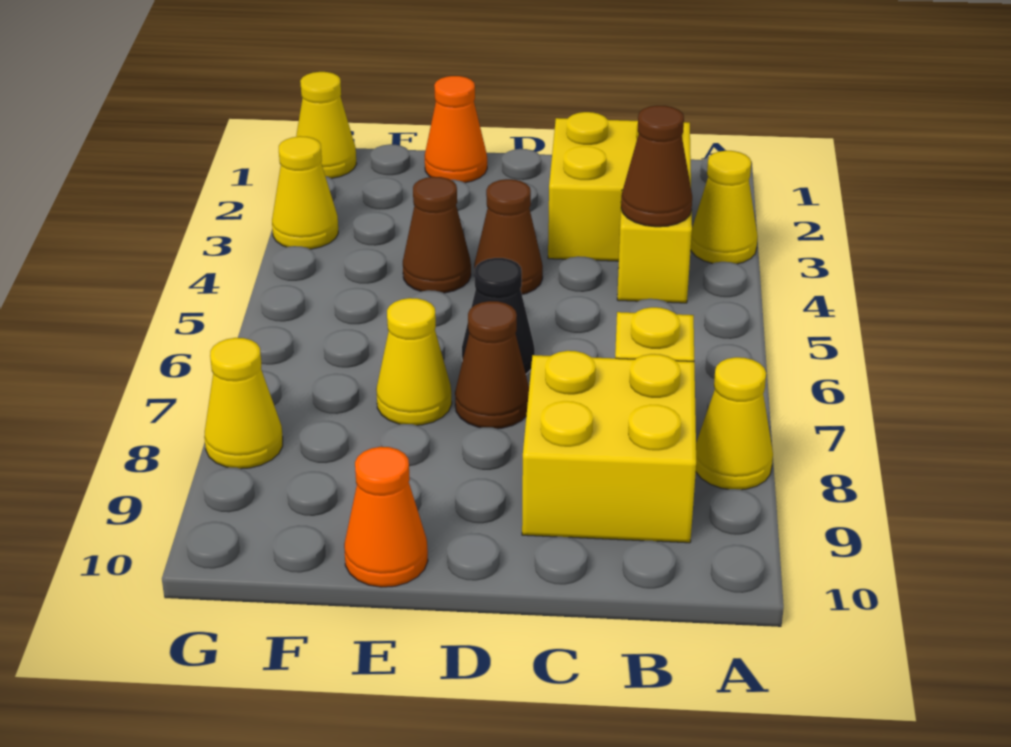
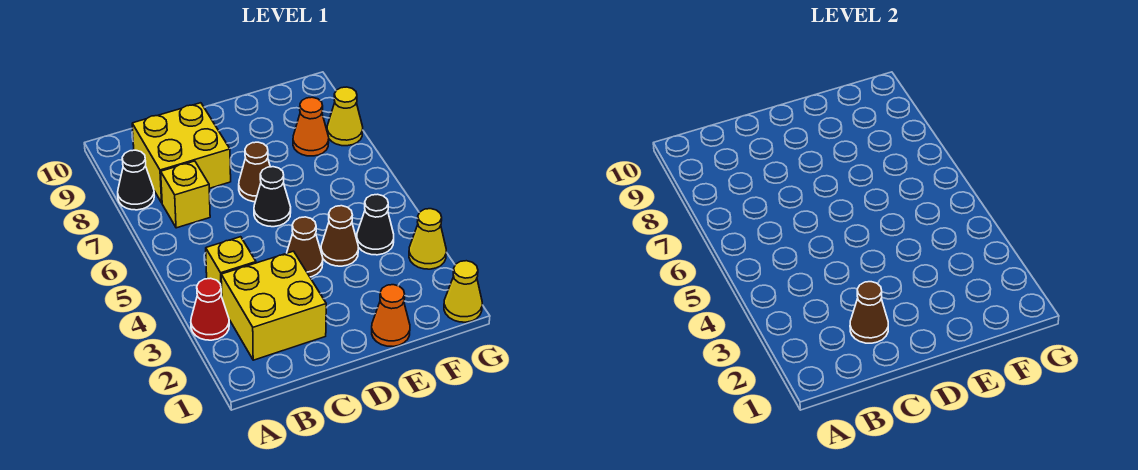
yellow 1x1 cone [691,151,758,264] -> red 1x1 cone [191,278,229,340]
yellow 1x1 cone [696,357,773,490] -> black 1x1 cone [118,150,154,210]
brown 1x1 cone [621,106,692,227] -> brown 1x1 cone moved to [850,282,888,343]
yellow 1x1 cone [376,298,452,425] -> none
orange 1x1 cone [344,447,428,587] -> orange 1x1 cone moved to [293,97,329,156]
none -> black 1x1 cone [357,194,394,255]

